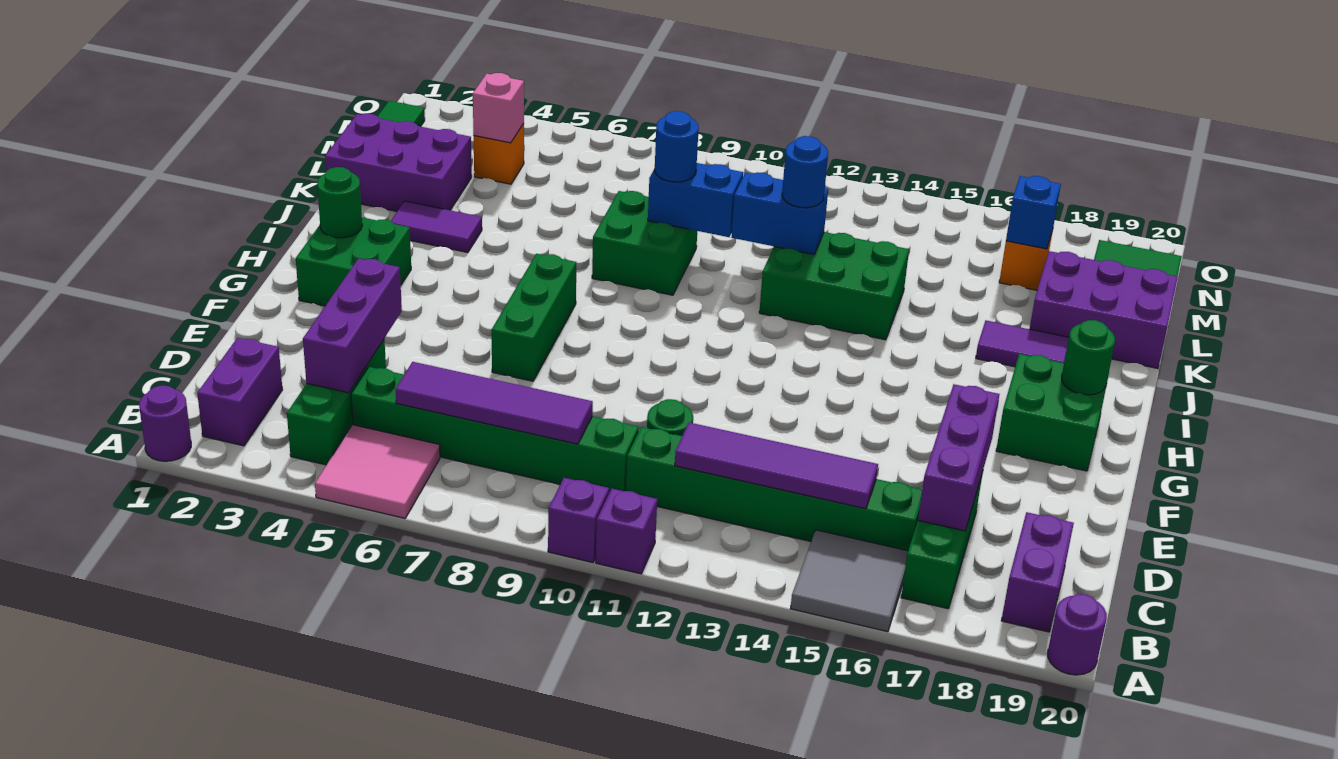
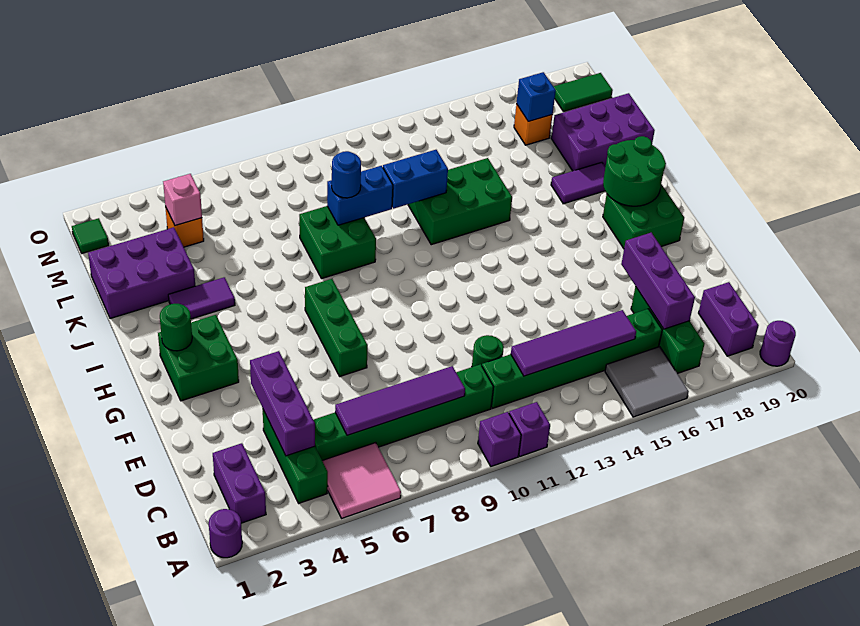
green 1x1 round brick [1062,320,1115,395] -> green 2x2 round brick [603,136,666,206]
blue 1x1 round brick [782,136,828,208] -> none

